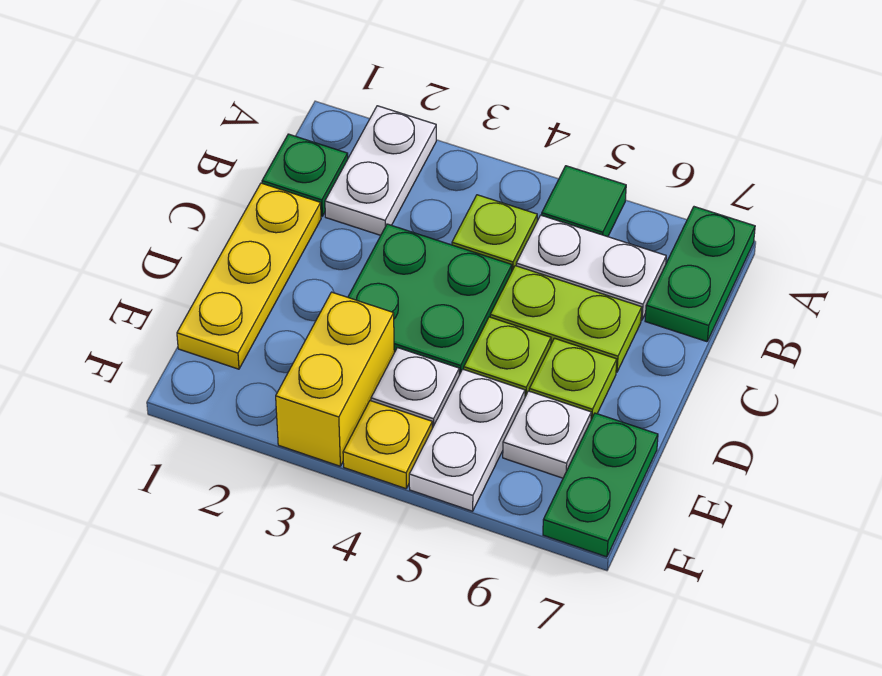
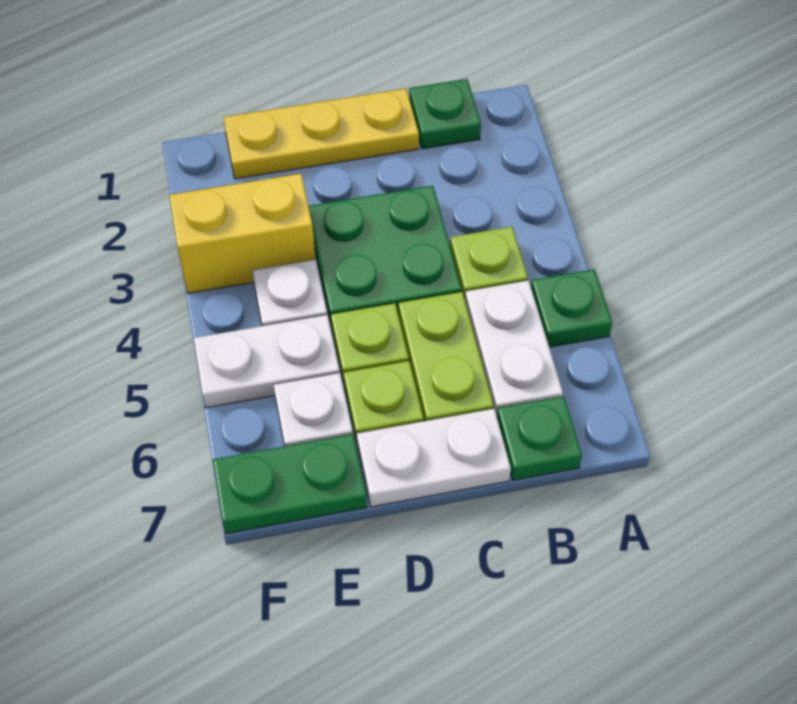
white 1x2 plate [325,106,436,235] -> white 1x2 plate moved to [357,409,511,507]
green 1x1 tile [542,166,626,237] -> green 1x1 plate [531,269,612,347]
green 1x2 plate [645,207,755,342] -> green 1x1 plate [497,396,582,480]
yellow 1x1 plate [343,401,432,489] -> none

